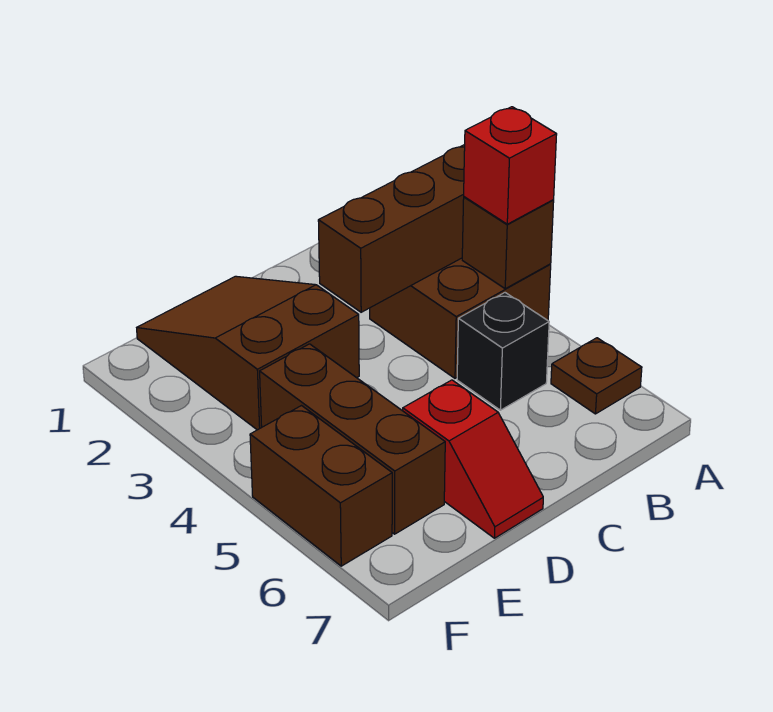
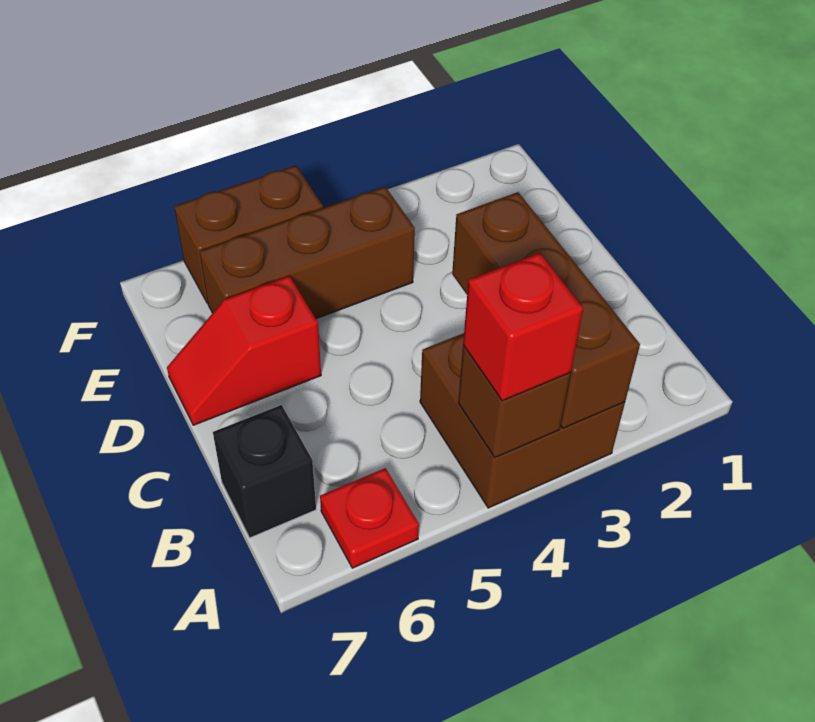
brown 1x1 plate [551,338,642,414] -> red 1x1 plate [320,468,419,568]
black 1x1 brick [457,293,549,410] -> black 1x1 brick moved to [213,405,316,538]
brown 2x3 slope [137,276,359,430] -> none

